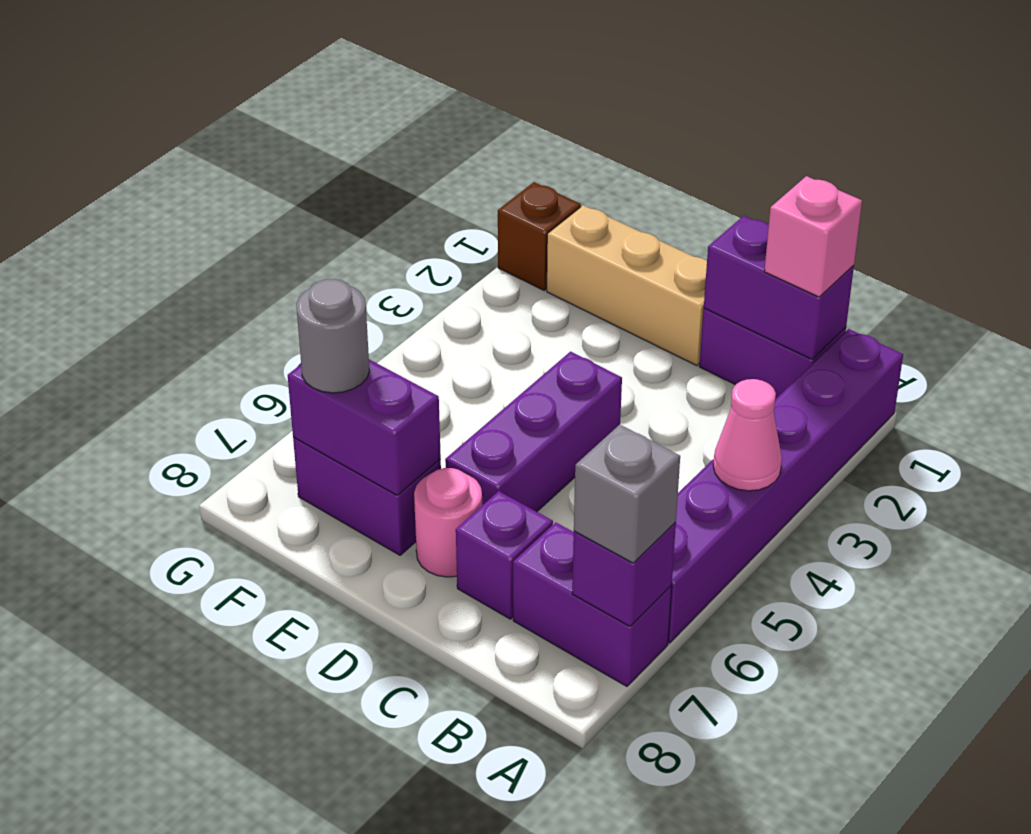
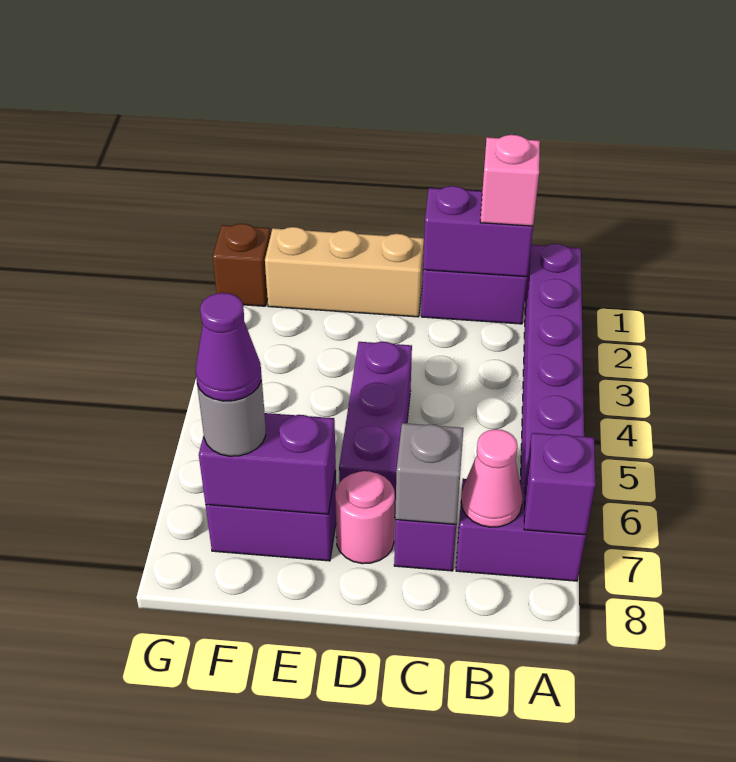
pink 1x1 cone [713,379,782,491] -> pink 1x1 cone moved to [461,429,523,527]
grey 1x1 brick [574,425,680,563] -> grey 1x1 brick moved to [395,423,463,524]
none -> purple 1x1 cone [196,293,261,401]

